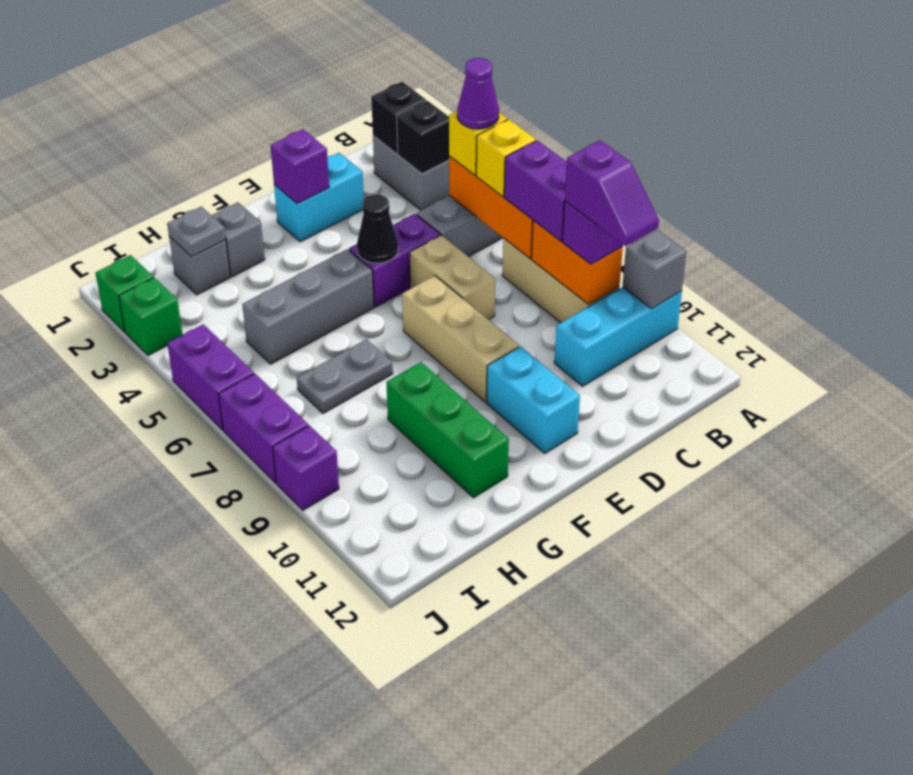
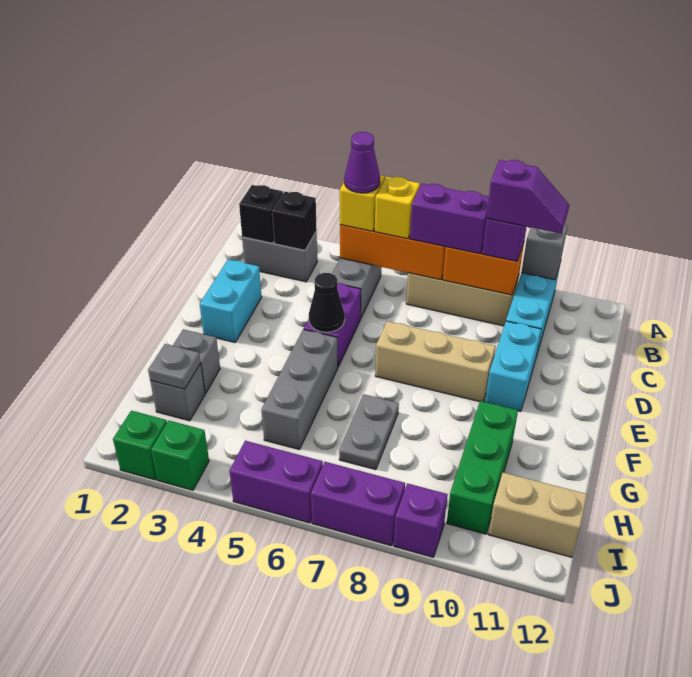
tan 1x2 brick [410,235,495,320] -> tan 1x2 brick moved to [488,473,587,557]
purple 1x1 brick [270,129,329,204] -> none
cyan 1x2 brick [487,346,580,453] -> cyan 1x2 brick turned to [485,321,541,412]
green 1x3 brick [386,362,509,498] -> green 1x3 brick turned to [447,401,518,534]

